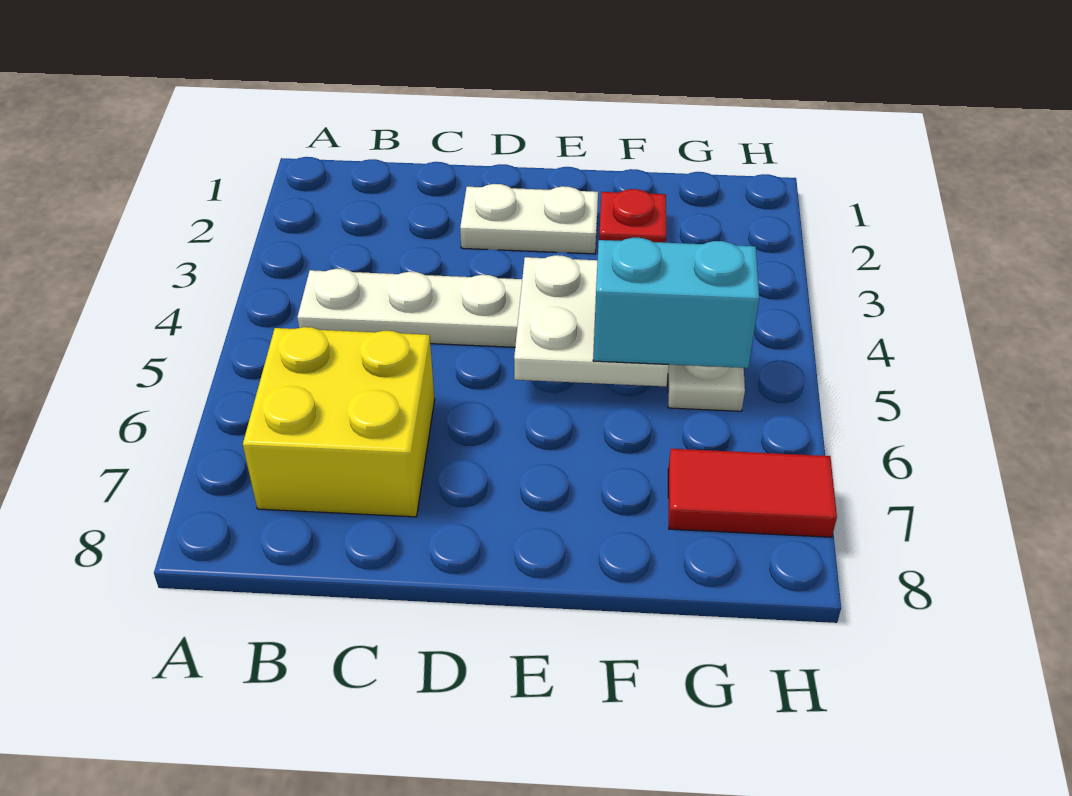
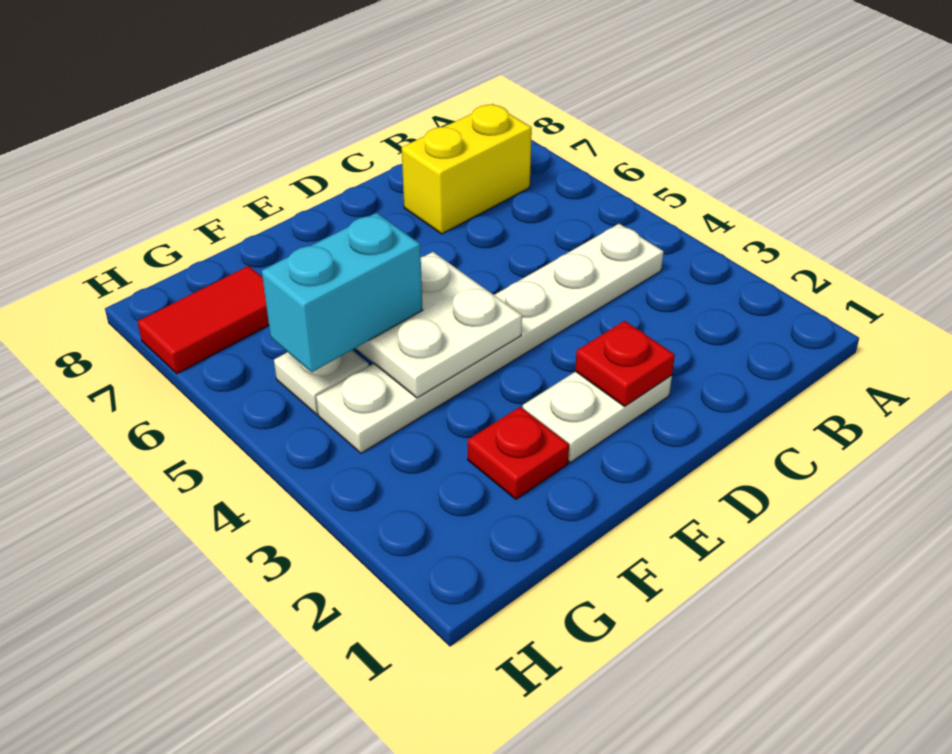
yellow 2x2 brick [243,327,435,517] -> yellow 1x2 brick [402,104,532,234]
none -> red 1x1 plate [575,321,675,407]

